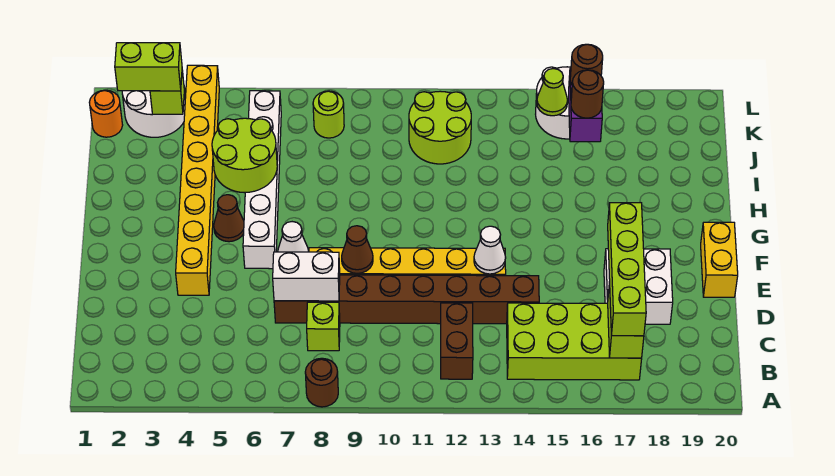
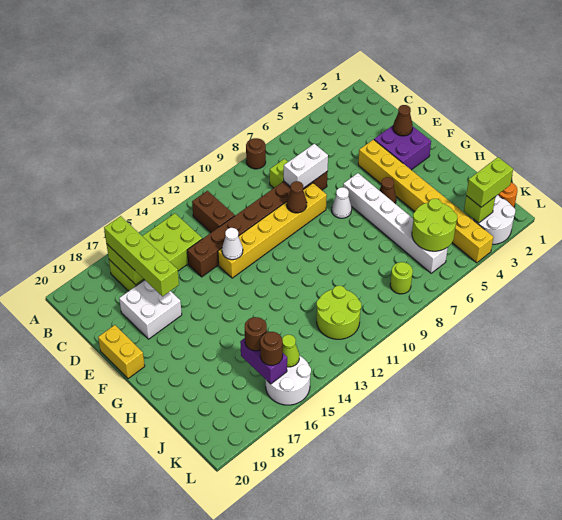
none -> purple 2x2 brick [374,126,431,170]
none -> brown 1x1 cone [393,105,413,136]
lime 2x2 round brick [212,118,277,193] -> lime 2x2 round brick moved to [412,199,457,251]

